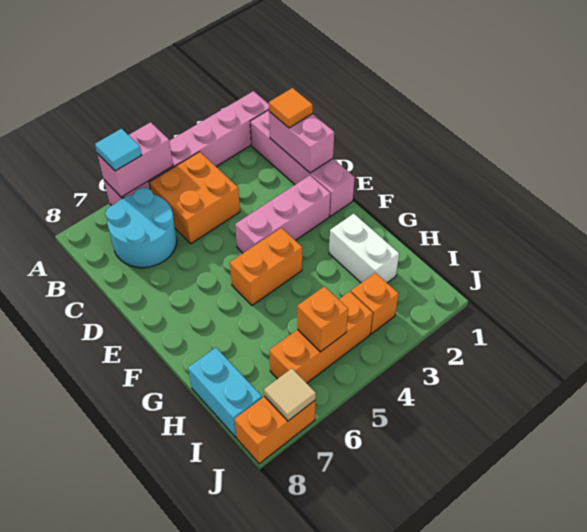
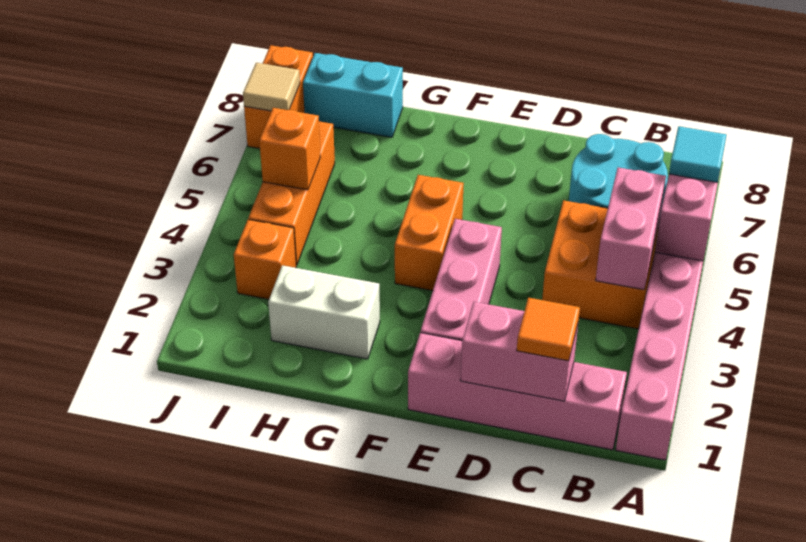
none -> pink 1x2 brick [596,168,666,290]

